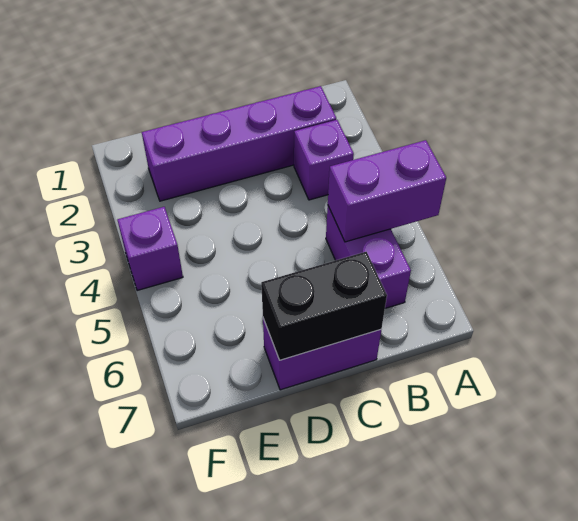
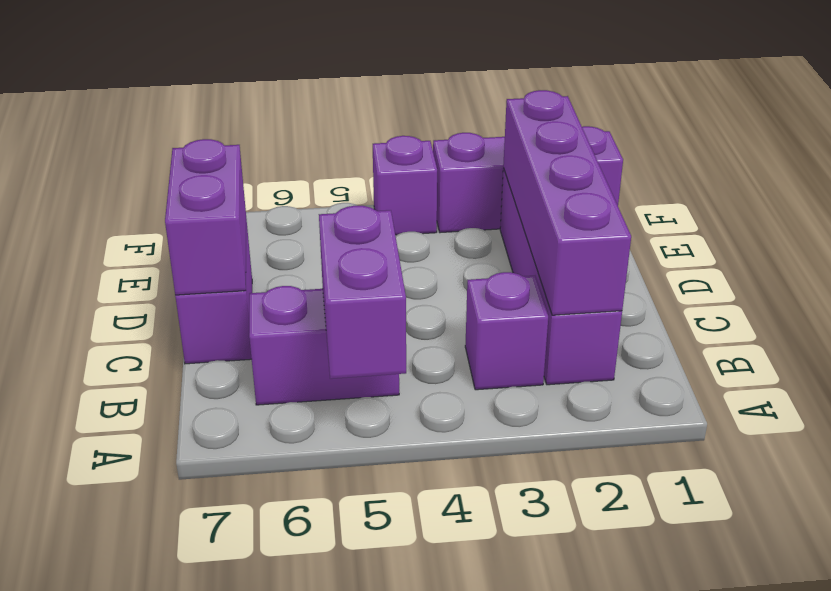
none -> purple 1x4 brick [503,90,631,315]
black 1x2 brick [261,252,387,360] -> purple 1x2 brick [165,139,246,295]
none -> purple 1x3 brick [433,126,623,233]

